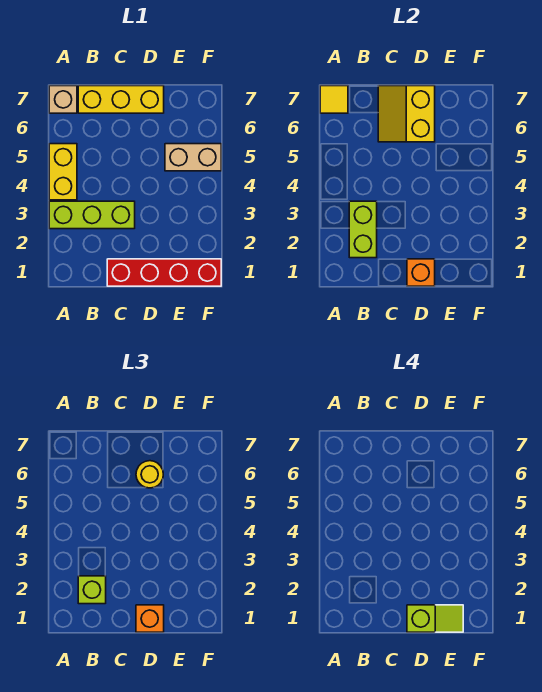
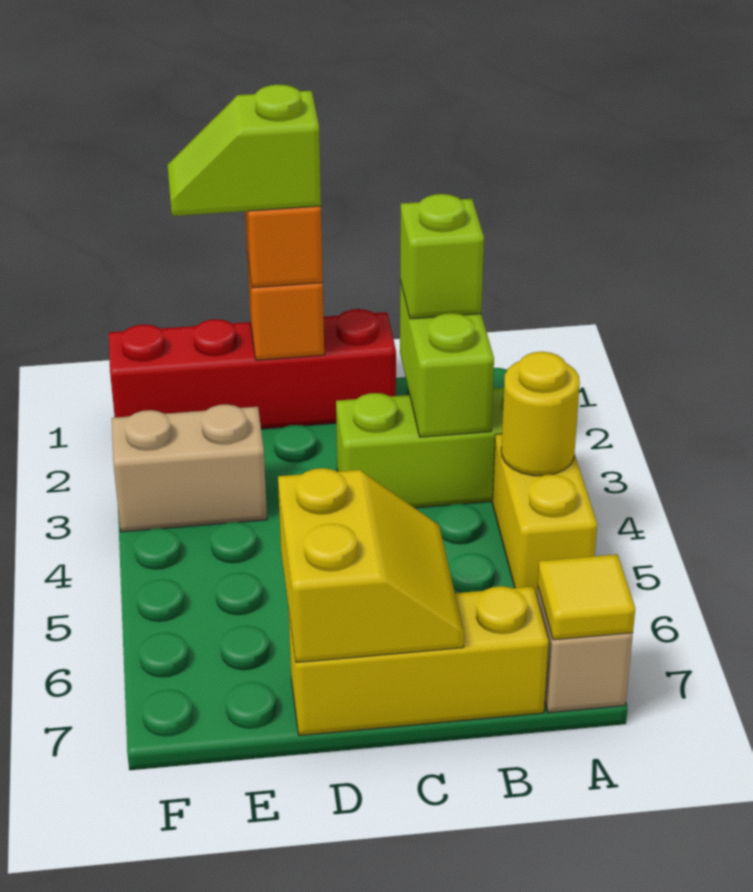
yellow 1x1 round brick [136,461,163,488] -> yellow 1x1 round brick moved to [501,352,580,476]
tan 1x2 brick [165,144,221,171] -> tan 1x2 brick moved to [112,404,267,532]

